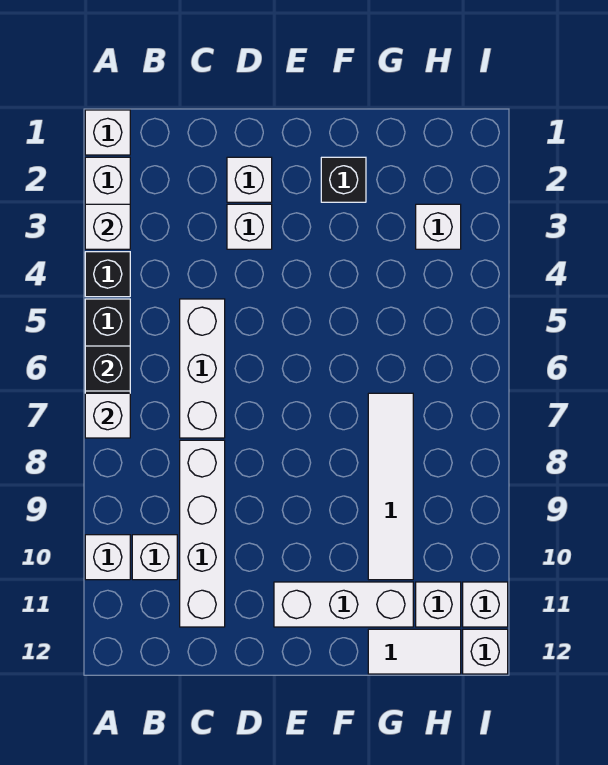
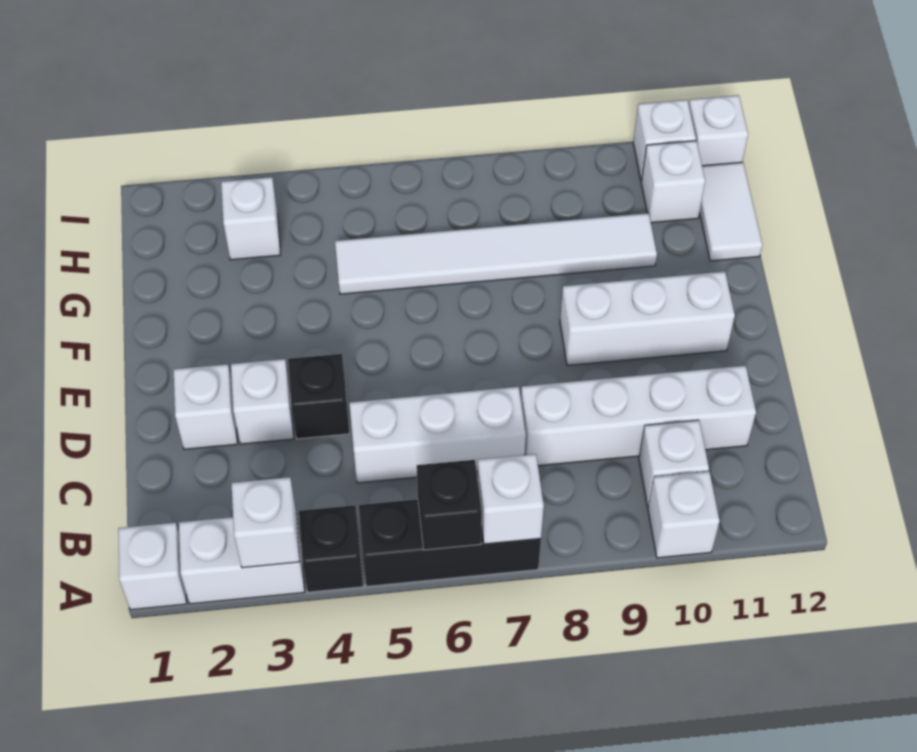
white 1x3 brick [274,582,413,627] -> white 1x3 brick turned to [560,272,735,366]
black 1x1 brick [321,157,366,202] -> black 1x1 brick moved to [288,354,350,439]
white 1x4 tile [368,393,413,580] -> white 1x6 tile [335,213,657,294]

